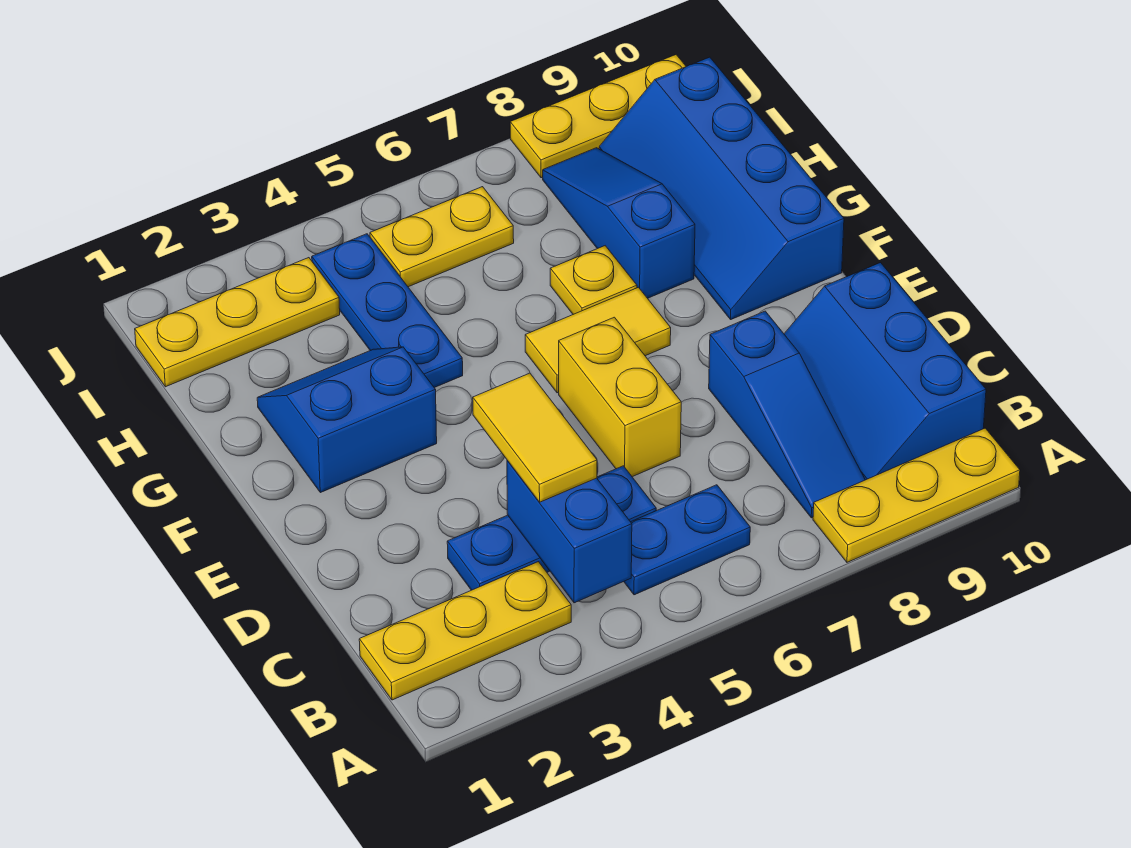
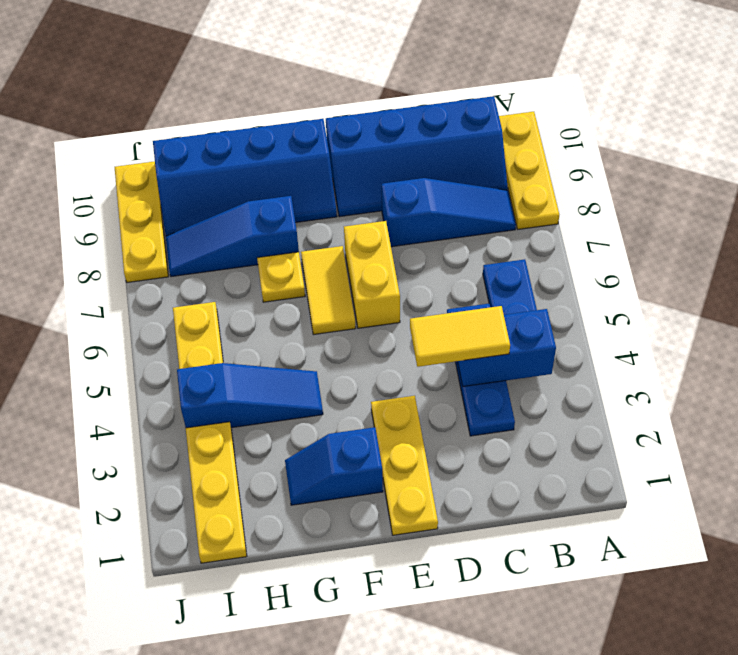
yellow 1x3 plate [359,562,571,700] -> yellow 1x3 plate moved to [371,396,438,535]
blue 2x3 slope [784,263,986,480] -> blue 2x4 slope [326,96,508,217]
yellow 1x2 brick [559,317,681,477] -> yellow 1x2 brick turned to [344,221,400,328]
blue 2x2 slope [257,347,437,493] -> blue 1x2 slope [285,427,383,505]
blue 1x3 plate [312,234,463,388] -> blue 1x3 slope [177,363,323,428]

